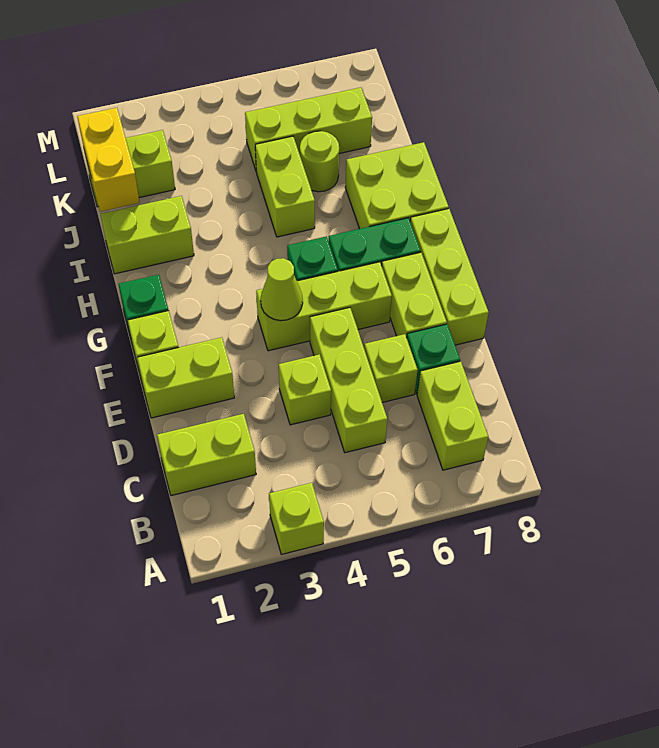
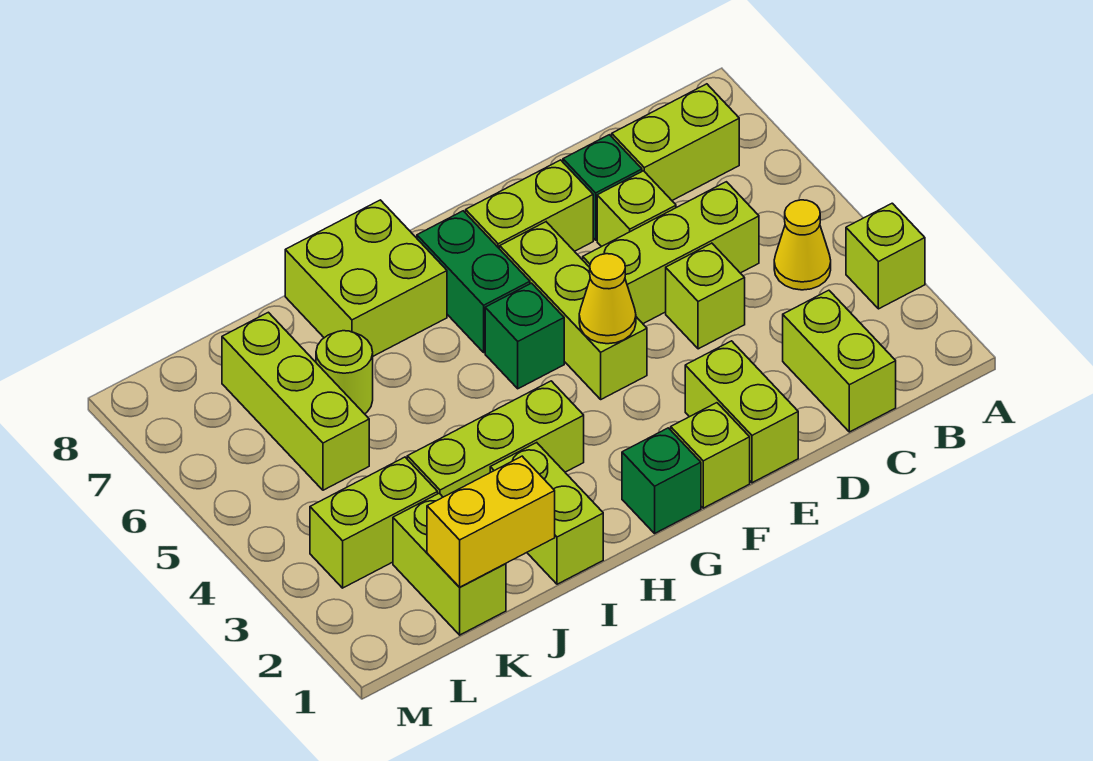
none -> yellow 1x1 cone [774,200,831,290]
lime 1x3 brick [410,209,489,345] -> lime 1x3 brick moved to [407,381,584,497]
lime 1x1 cone [261,258,303,321] -> yellow 1x1 cone [579,254,636,344]
lime 1x2 brick [255,136,315,237] -> lime 1x2 brick moved to [310,457,438,588]

